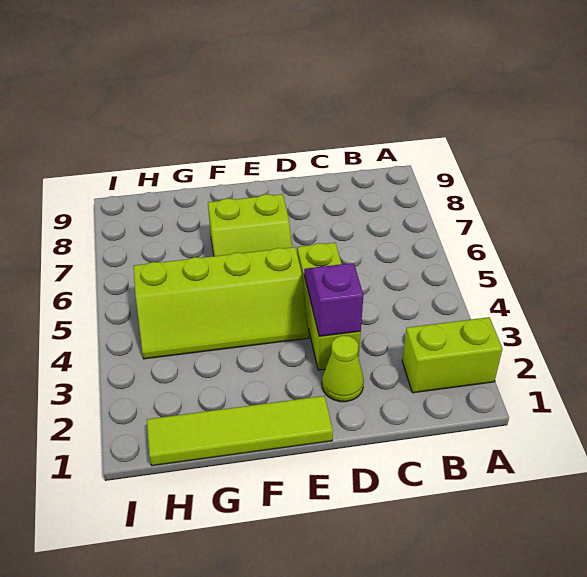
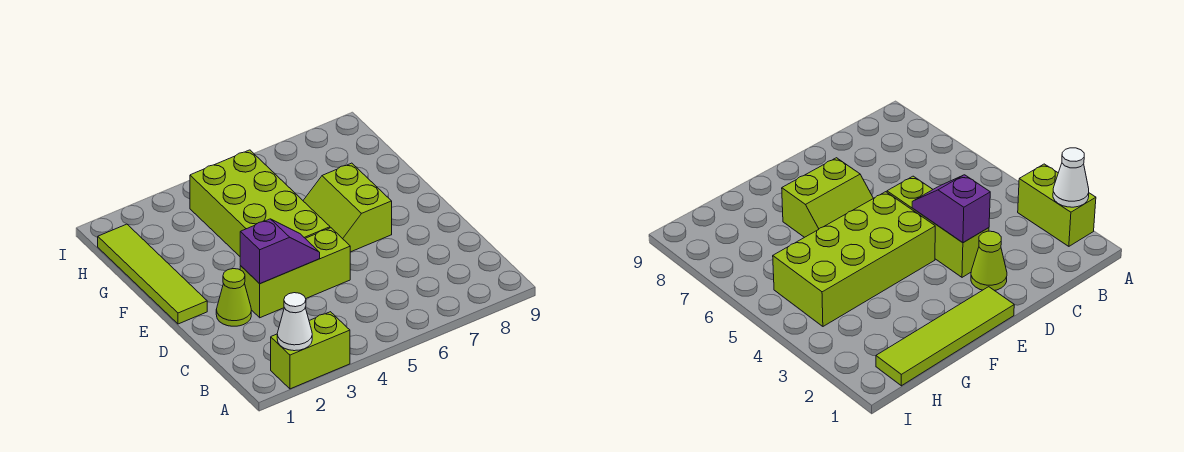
lime 1x2 brick [402,317,502,393] -> lime 1x2 brick turned to [271,312,350,389]
none -> white 1x1 cone [277,293,312,351]
lime 2x4 slope [133,247,309,359] -> lime 2x4 brick [190,150,330,256]

